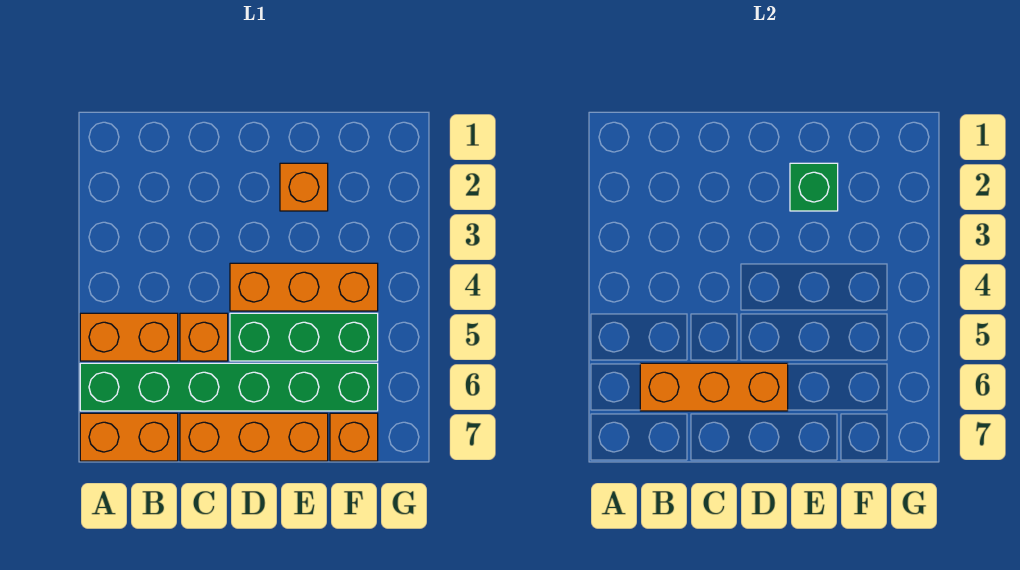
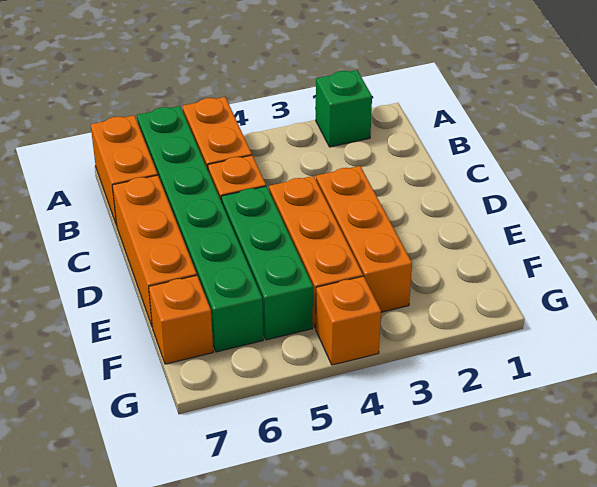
orange 1x3 brick [640,363,788,411] -> orange 1x3 brick moved to [316,166,412,312]
orange 1x1 brick [280,163,328,211] -> orange 1x1 brick moved to [316,276,381,365]
green 1x1 brick [790,163,838,211] -> green 1x1 brick moved to [316,70,372,147]

